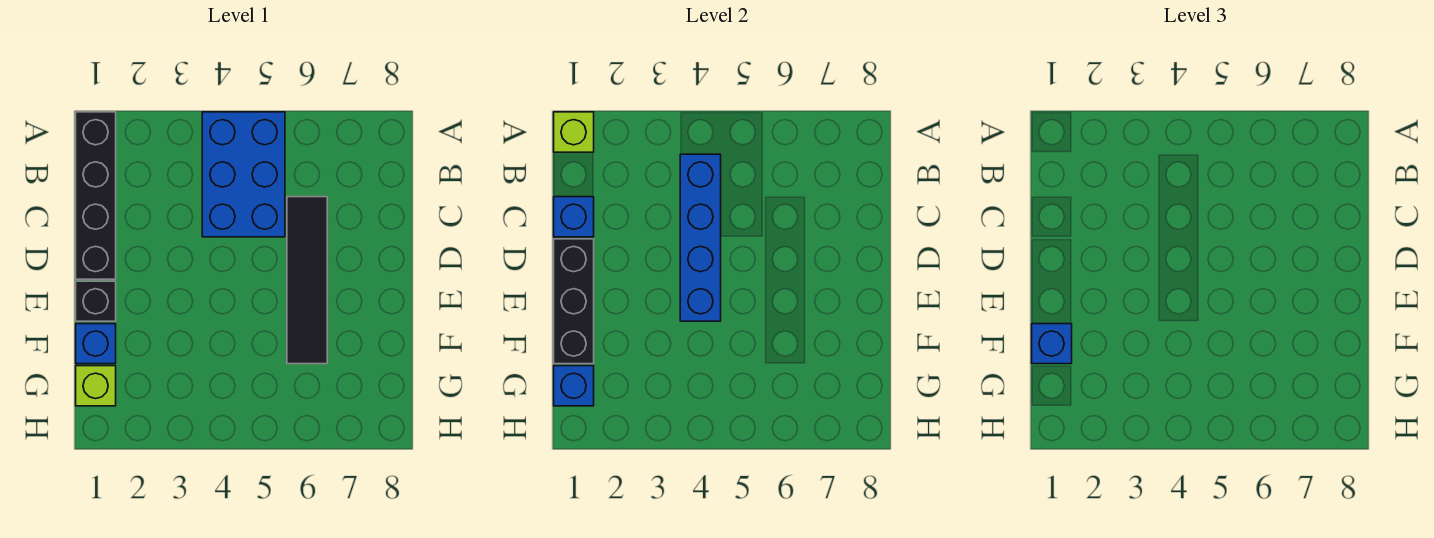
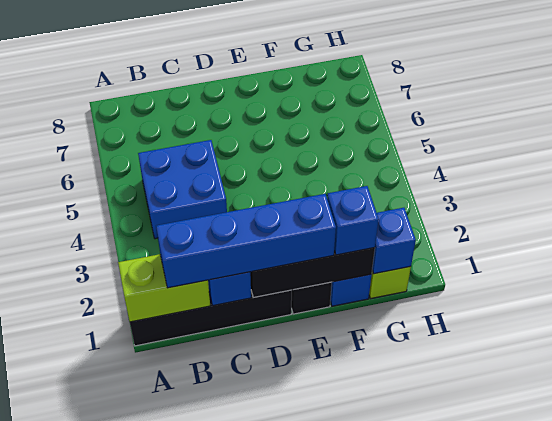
lime 1x1 brick [554,112,594,152] -> lime 1x2 brick [118,254,210,322]
blue 2x3 brick [202,112,285,237] -> blue 2x2 brick [138,140,227,239]
blue 1x4 brick [680,154,721,321] -> blue 1x4 brick moved to [156,194,336,288]
black 1x4 tile [287,197,327,364] -> none

